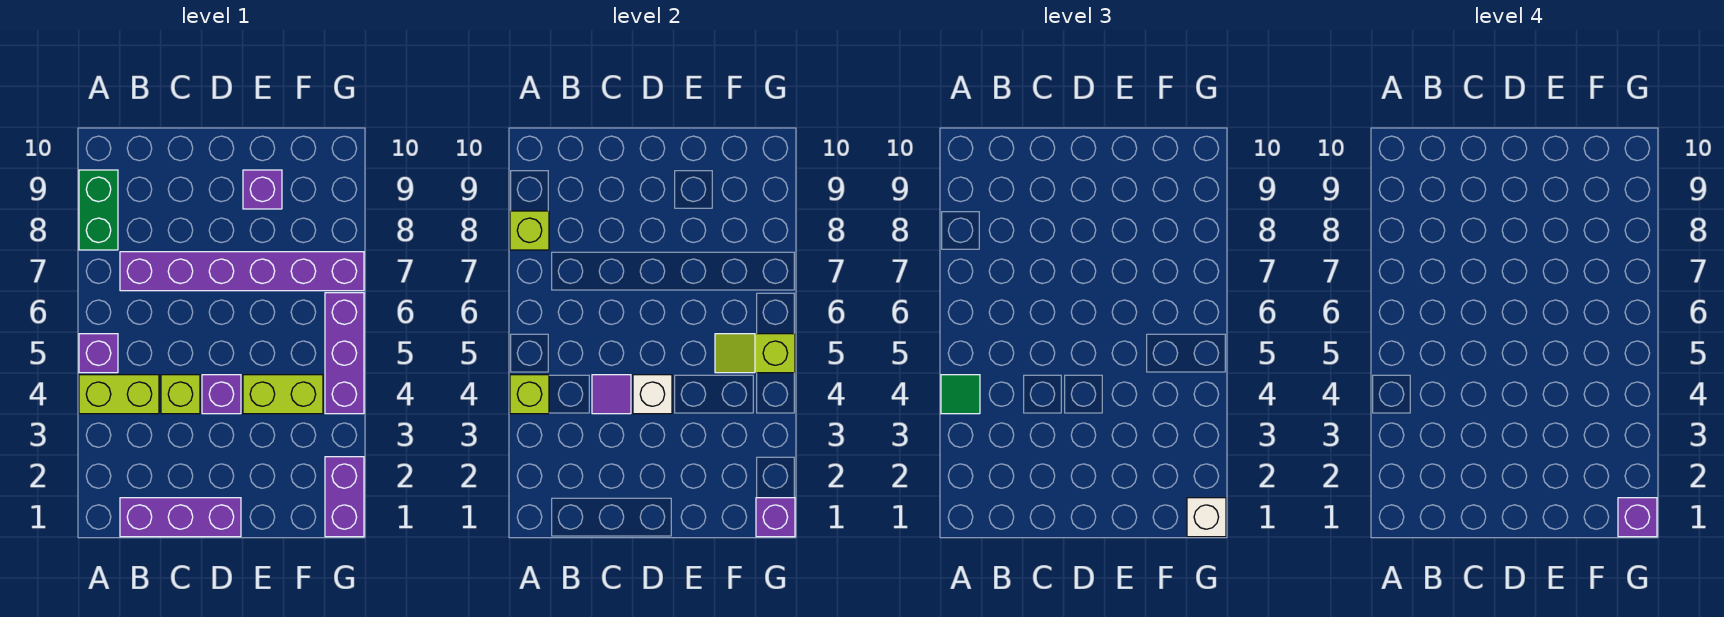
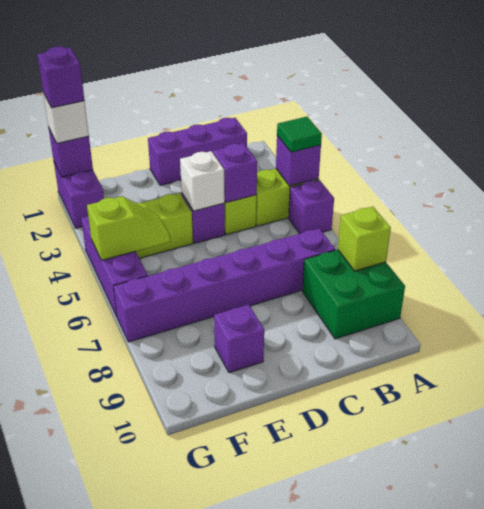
lime 1x1 brick [510,375,549,414] -> purple 1x1 brick [276,136,321,186]
green 1x2 brick [79,170,118,250] -> green 2x2 brick [302,250,405,339]
purple 1x1 tile [592,375,631,414] -> purple 1x1 brick [213,143,257,203]

